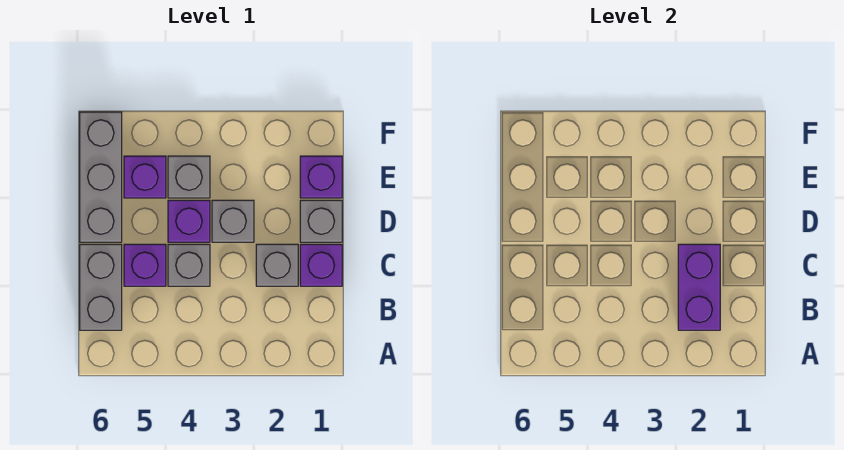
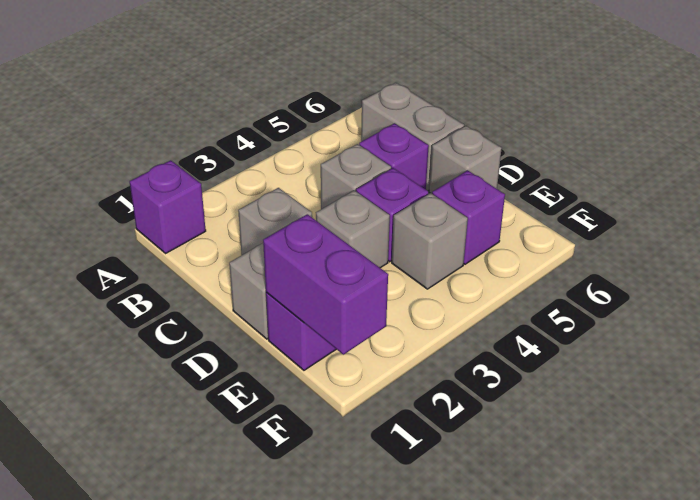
purple 1x2 brick [678,244,720,330] -> purple 1x2 brick moved to [263,214,388,355]
purple 1x1 brick [300,244,342,286] -> purple 1x1 brick moved to [130,160,206,253]
grey 1x3 brick [80,112,122,242] -> grey 1x1 brick [429,126,502,193]

